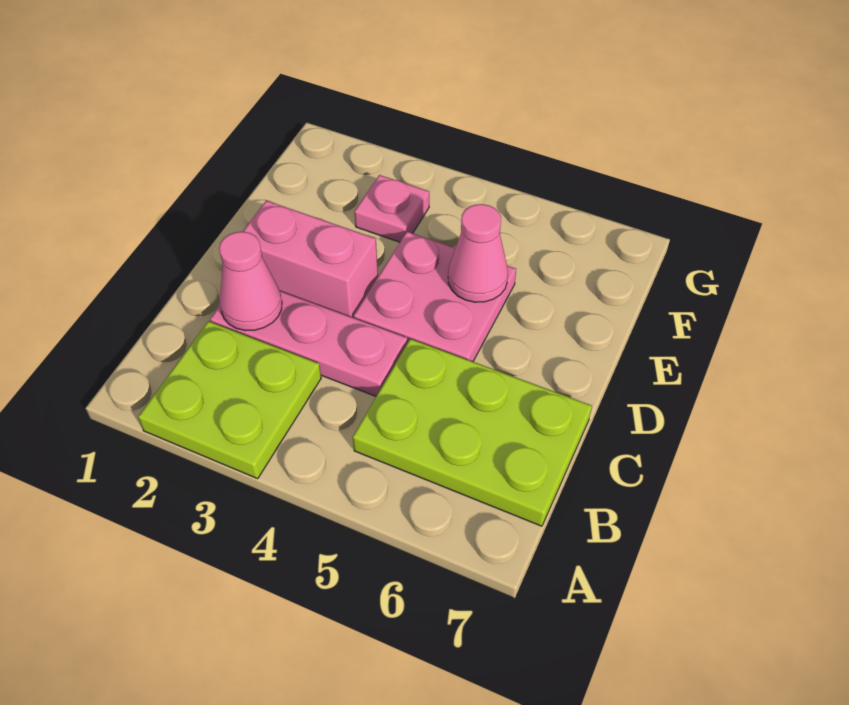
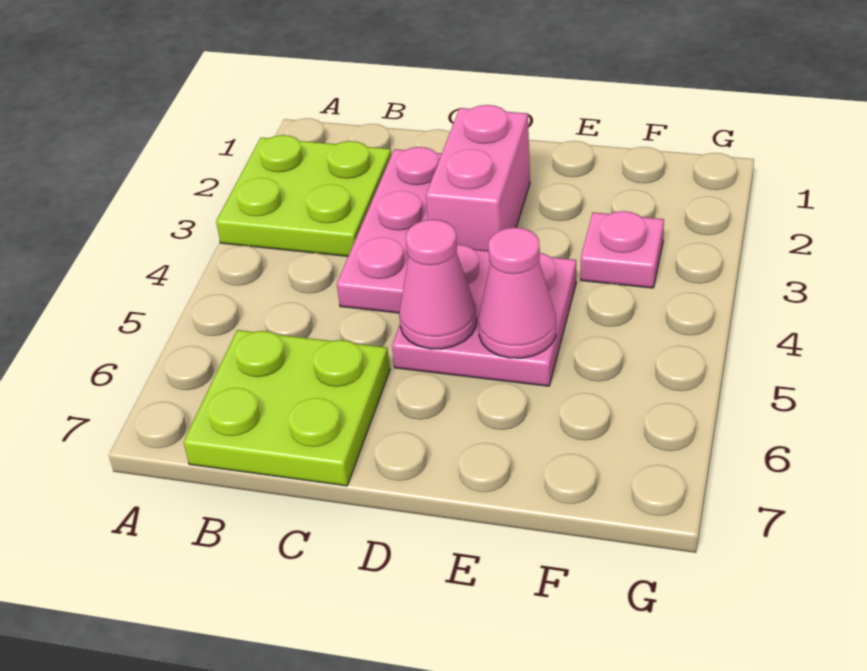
lime 2x3 plate [353,339,592,526] -> lime 2x2 plate [184,330,390,486]
pink 1x1 cone [219,232,282,331] -> pink 1x1 cone moved to [399,219,477,349]

